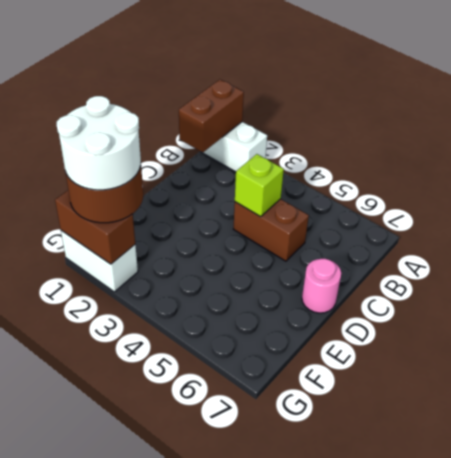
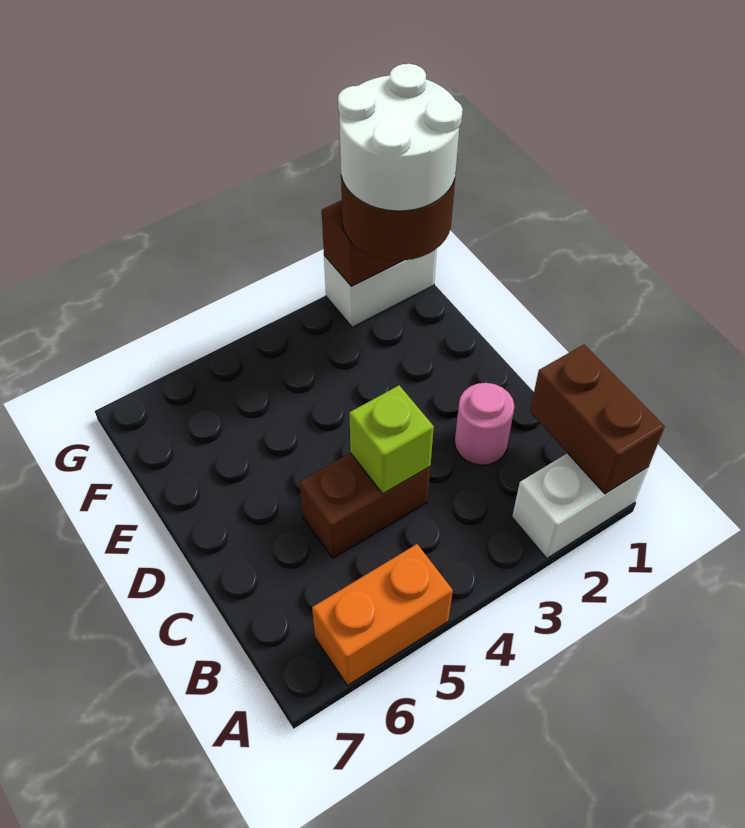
none -> orange 1x2 brick [312,544,453,686]
pink 1x1 round brick [302,259,341,313] -> pink 1x1 round brick moved to [455,383,514,465]

